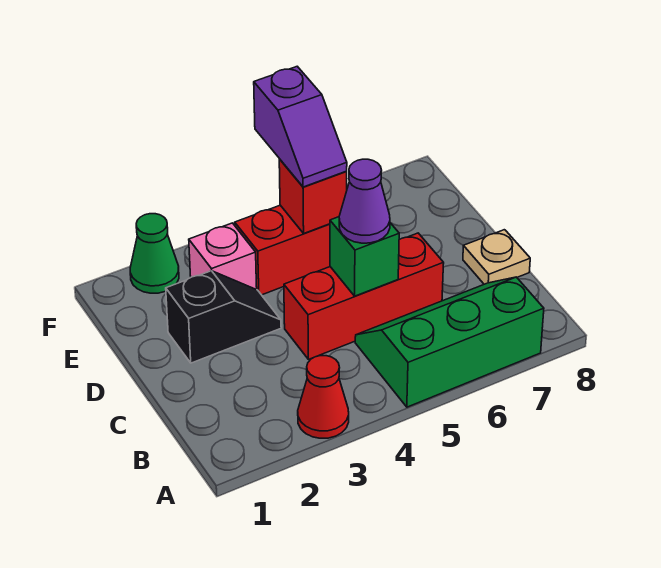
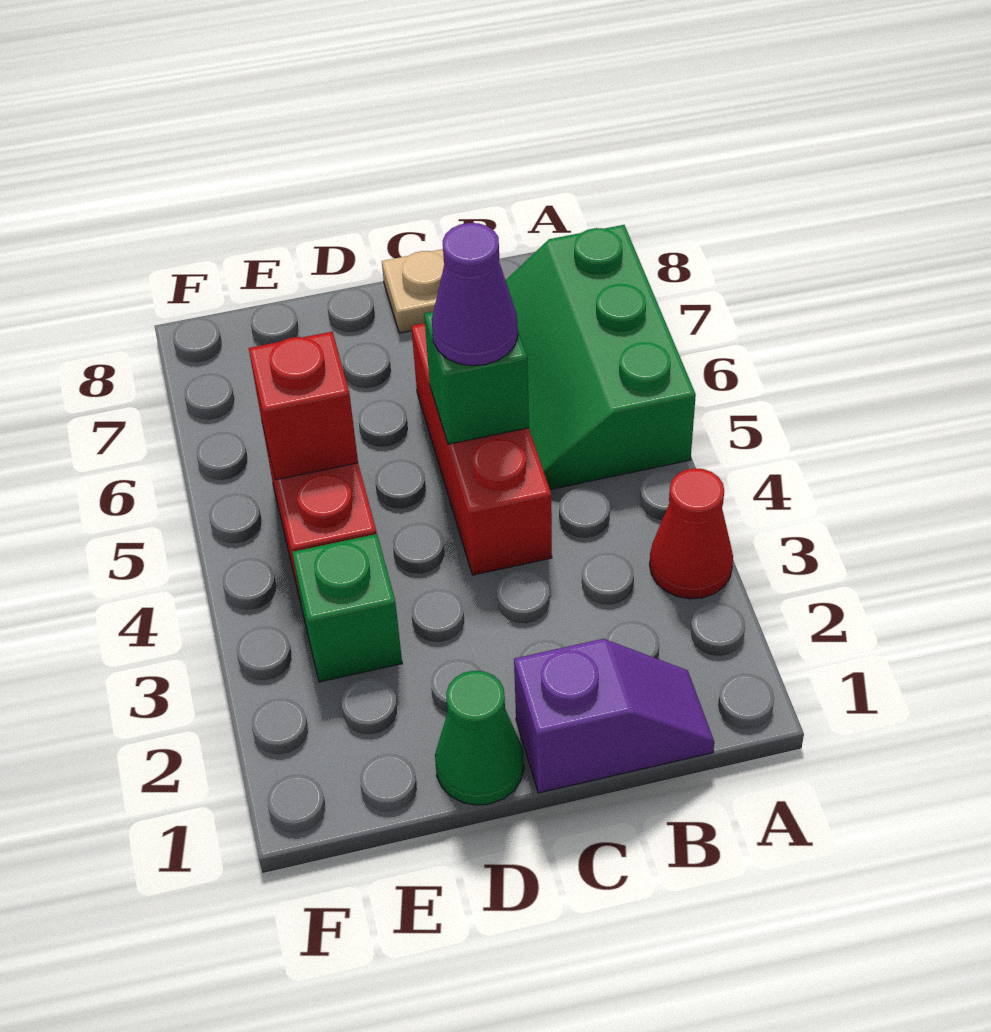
black 1x2 slope [166,271,281,363] -> none
pink 1x1 brick [189,223,257,290] -> green 1x1 brick [292,534,402,682]
purple 1x2 slope [254,66,347,187] -> purple 1x2 slope moved to [514,639,714,793]
green 1x1 cone [130,214,179,293] -> green 1x1 cone moved to [435,671,524,805]

